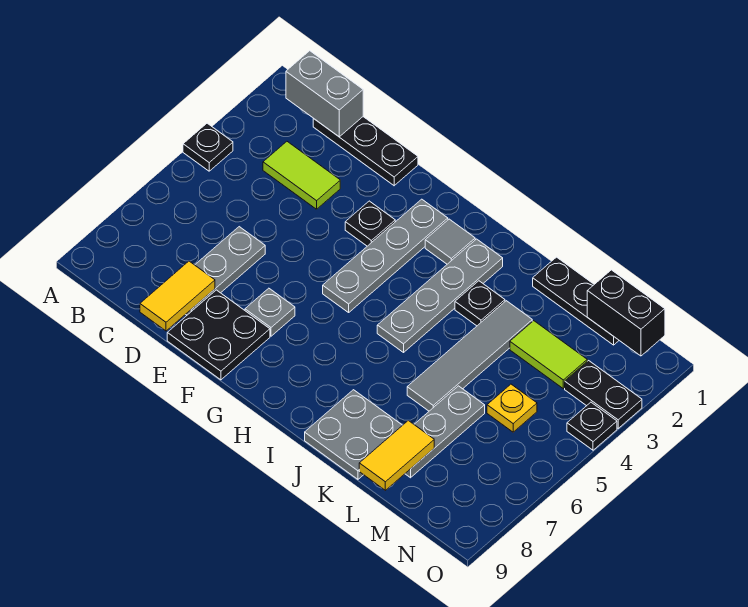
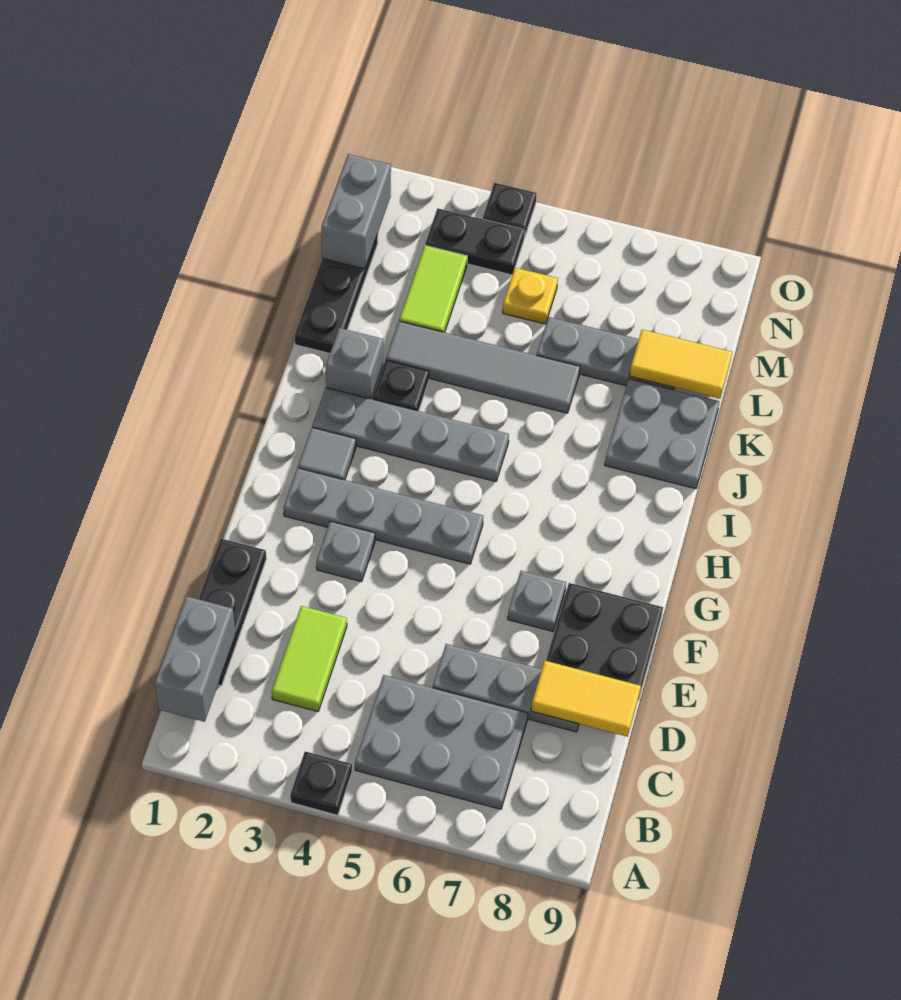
none -> grey 2x3 plate [355,675,528,809]
black 1x1 plate [345,201,395,246] -> grey 1x1 plate [316,521,375,582]
none -> grey 1x1 brick [326,328,383,399]
black 1x2 brick [587,270,665,356] -> grey 1x2 brick [321,154,391,269]
black 1x2 plate [565,361,642,428] -> black 1x2 plate turned to [425,208,525,275]

